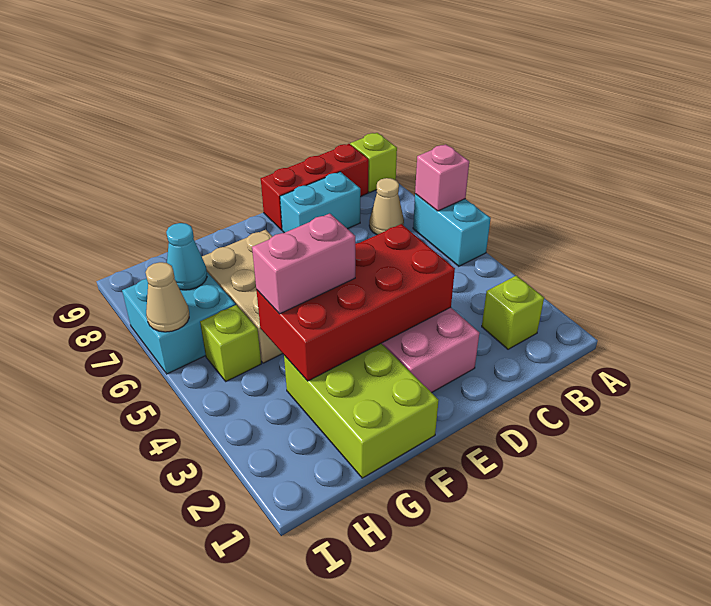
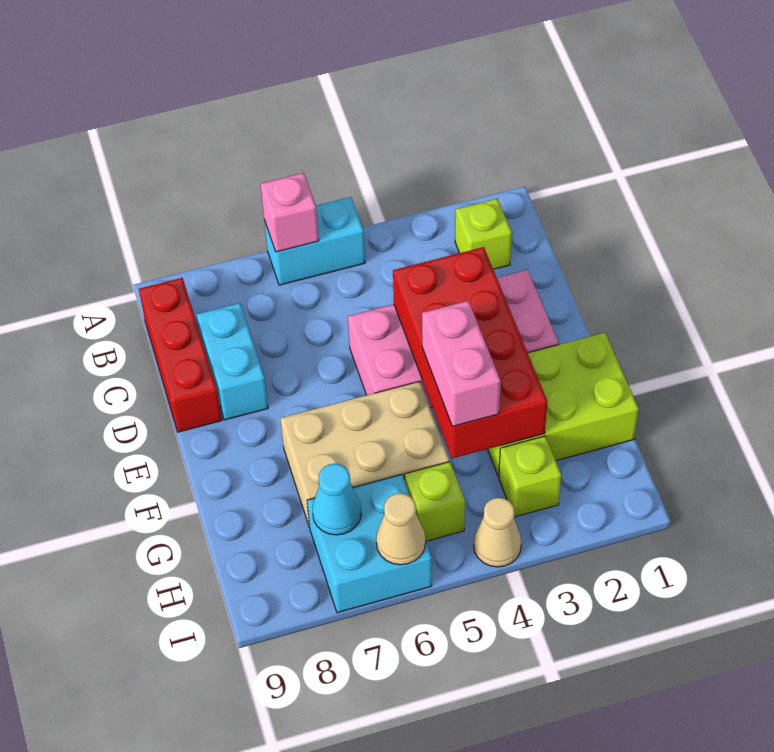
lime 1x1 brick [350,133,397,192] -> lime 1x1 brick moved to [499,436,561,517]
tan 1x1 cone [369,178,404,235] -> tan 1x1 cone moved to [474,498,522,567]

